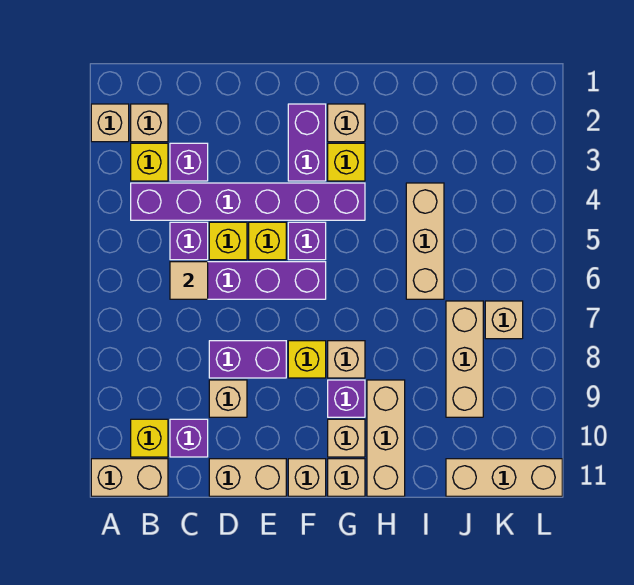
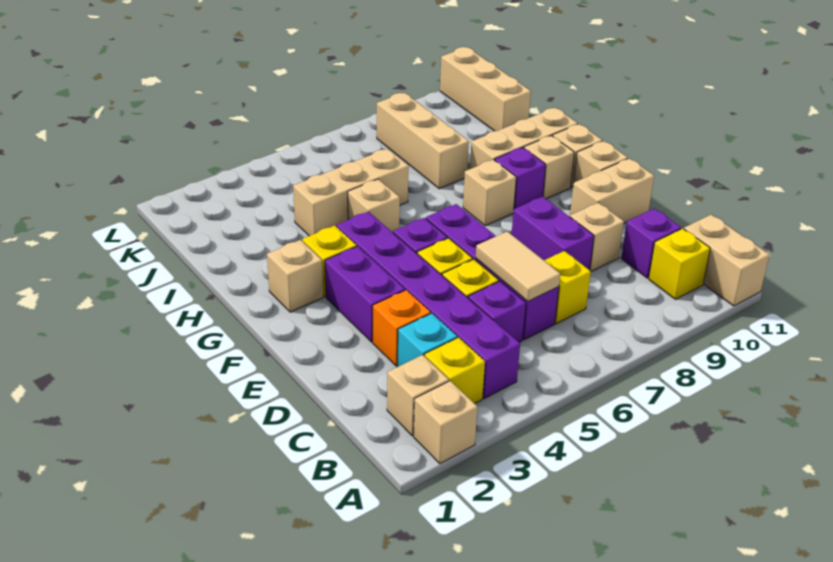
purple 1x1 brick [170,143,208,181] -> cyan 1x1 brick [398,313,457,367]
tan 1x1 tile [170,262,208,299] -> tan 1x2 tile [476,231,560,301]
none -> orange 1x1 brick [373,290,431,366]
tan 1x2 brick [209,459,286,496] -> tan 1x2 brick turned to [570,158,654,223]
purple 1x2 brick [288,104,326,181] -> purple 1x2 brick turned to [325,246,405,342]
yellow 1x1 brick [288,341,326,378] -> yellow 1x1 brick moved to [544,251,591,324]
tan 1x3 brick [446,301,483,417] -> tan 1x3 brick turned to [377,93,469,189]
tan 1x1 brick [485,301,523,339] -> tan 1x1 brick moved to [348,179,400,232]

